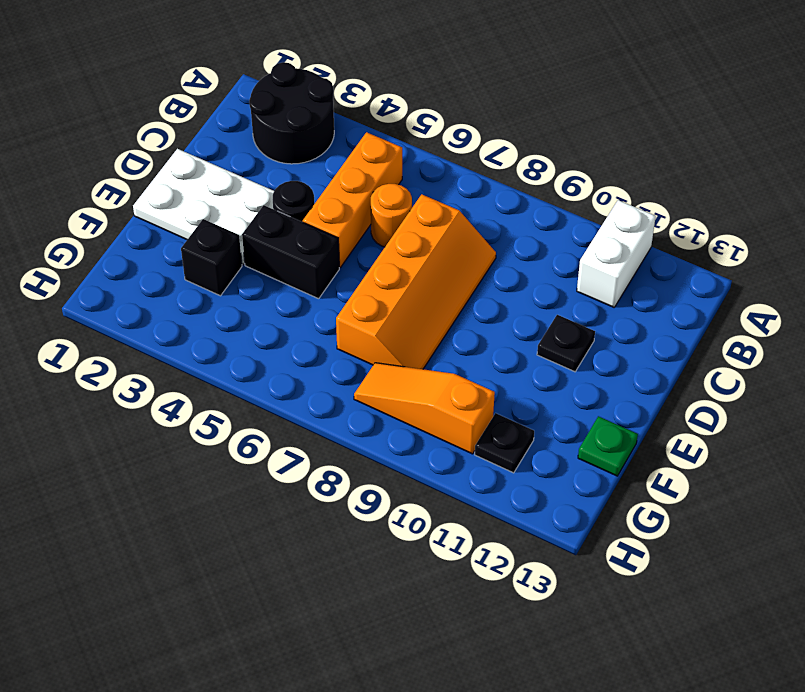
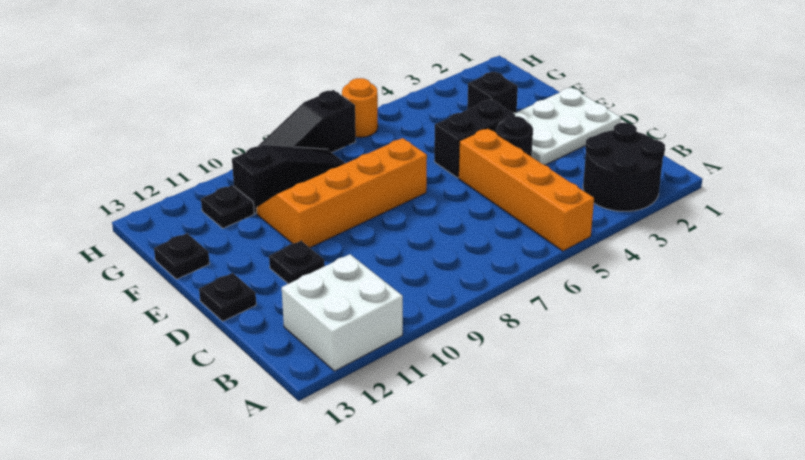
white 1x2 brick [577,200,656,307] -> white 2x2 brick [282,254,403,371]
orange 1x3 brick [303,132,402,267] -> orange 1x4 brick [459,128,594,251]
orange 1x1 round brick [371,184,412,247] -> orange 1x1 round brick moved to [342,78,378,137]
orange 2x4 slope [336,194,496,369] -> orange 2x4 slope turned to [256,138,427,248]
none -> black 1x1 plate [199,273,256,321]
green 1x1 plate [578,416,638,476] -> black 1x1 plate [154,233,210,279]
orange 1x3 slope [354,363,495,454] -> black 1x3 slope [232,145,346,213]
none -> black 1x3 slope [257,90,356,153]

